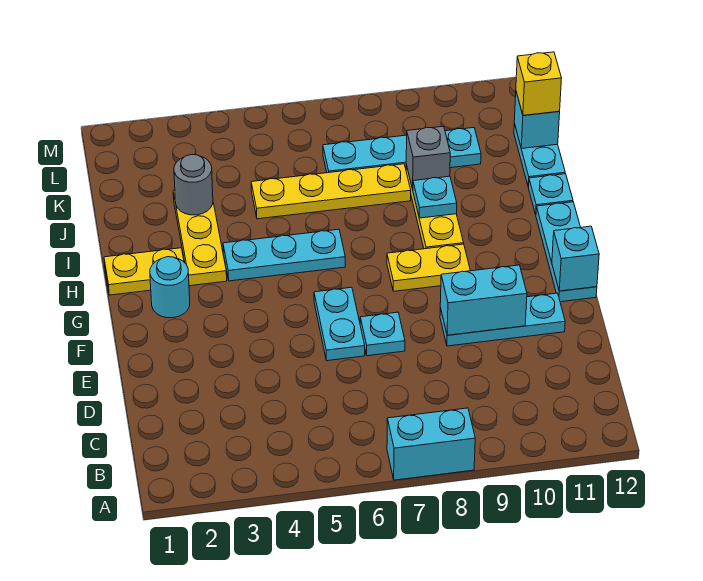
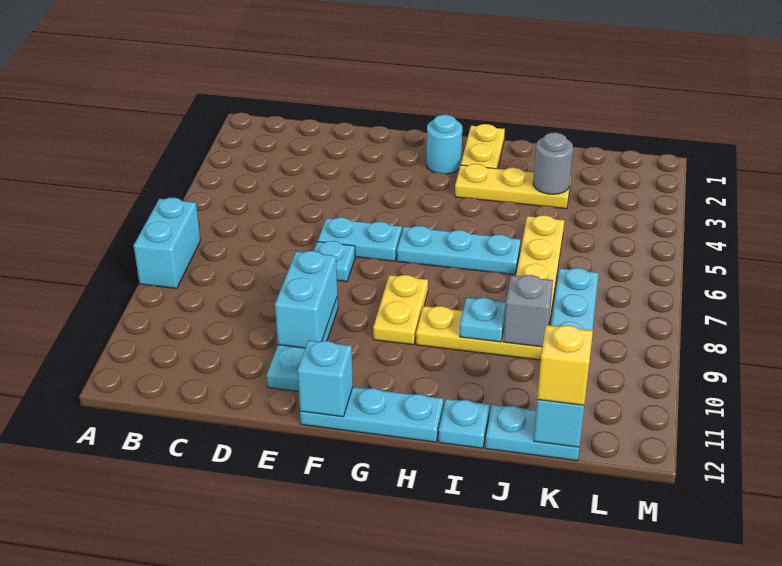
cyan 1x3 plate [223,229,345,281] -> cyan 1x3 plate turned to [397,226,521,275]

